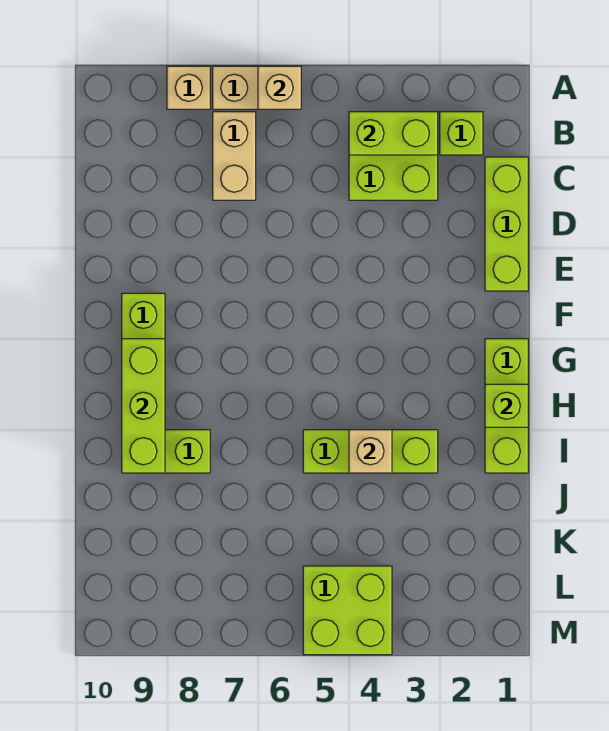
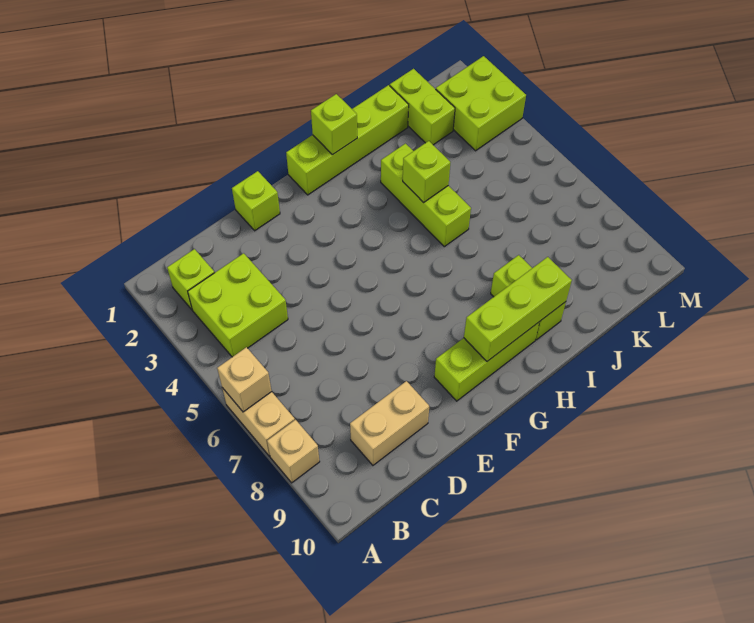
lime 1x2 brick [349,112,438,155] -> lime 1x2 brick moved to [390,69,455,145]
tan 1x2 brick [213,112,256,200] -> tan 1x2 brick moved to [350,381,429,465]
lime 1x3 brick [485,157,528,291] -> lime 1x1 brick [232,171,280,231]
lime 1x3 brick [485,339,528,473] -> lime 1x4 brick [286,85,409,195]
tan 1x1 brick [349,430,392,473] -> lime 1x1 brick [403,141,450,203]
lime 2x2 brick [303,566,392,655] -> lime 2x2 brick moved to [436,56,526,151]

